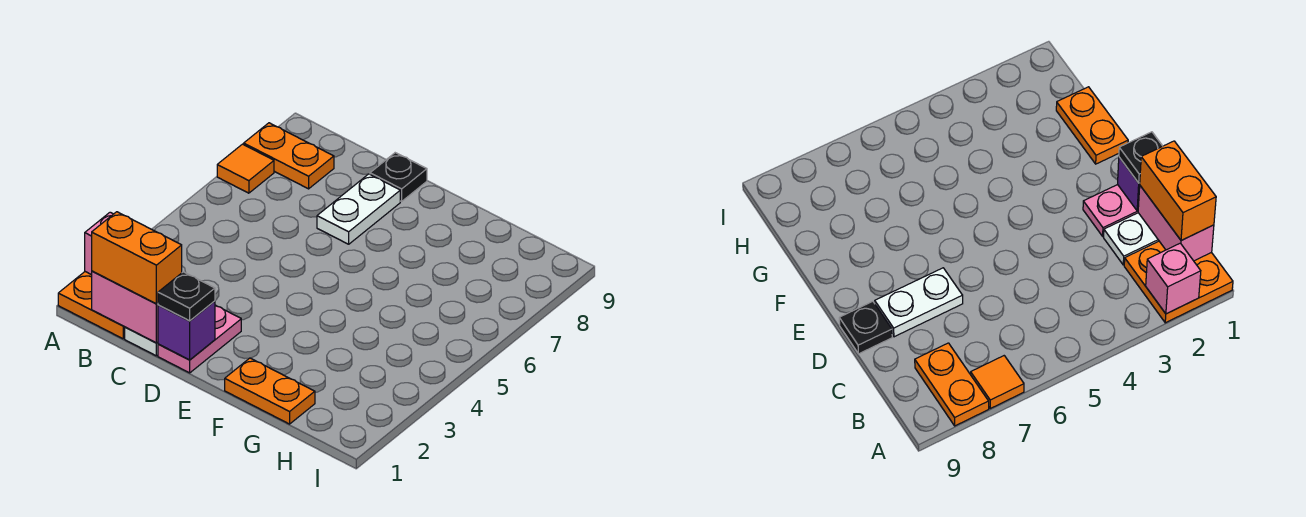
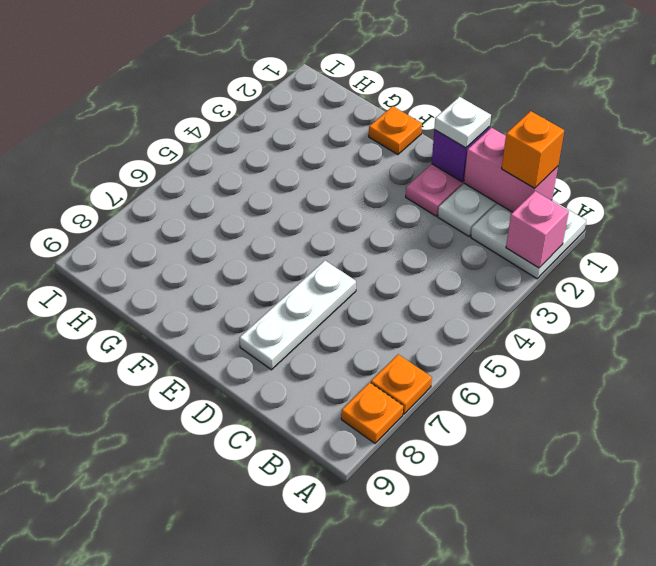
orange 2x2 plate [58,272,125,339] -> white 2x2 plate [471,200,586,279]
orange 1x1 tile [217,144,274,193] -> orange 1x1 plate [371,354,432,414]
orange 1x2 plate [244,123,334,189] -> orange 1x1 plate [341,382,403,443]
orange 1x2 brick [92,212,182,304] -> orange 1x1 brick [502,111,564,188]
black 1x1 plate [158,272,215,321] -> white 1x1 plate [434,97,491,148]
white 1x2 plate [317,174,400,244] -> white 1x3 plate [239,261,356,370]
black 1x1 plate [370,153,427,201] -> none
orange 1x2 plate [225,358,315,424] -> orange 1x1 plate [369,106,422,155]

